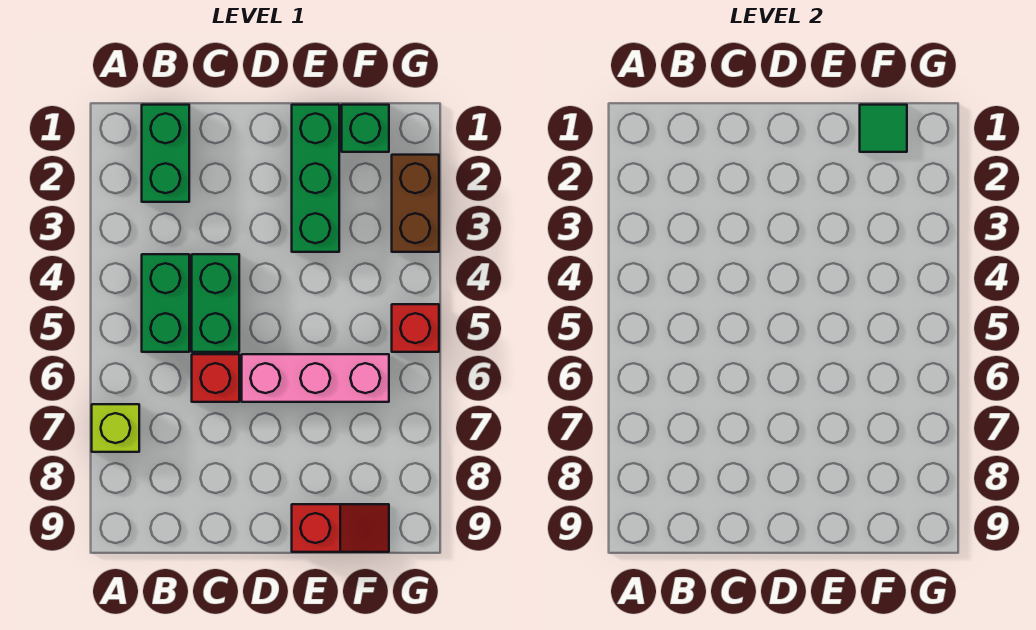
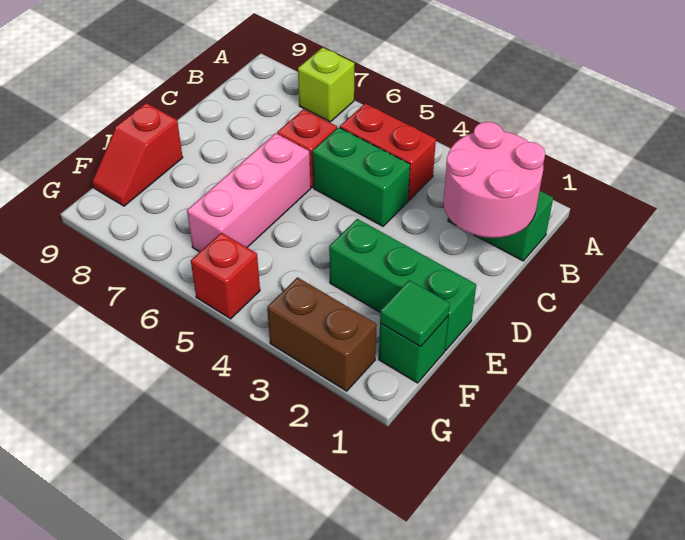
none -> pink 2x2 round brick [443,122,545,238]
green 1x2 brick [142,254,189,352] -> red 1x2 brick [340,103,436,200]

